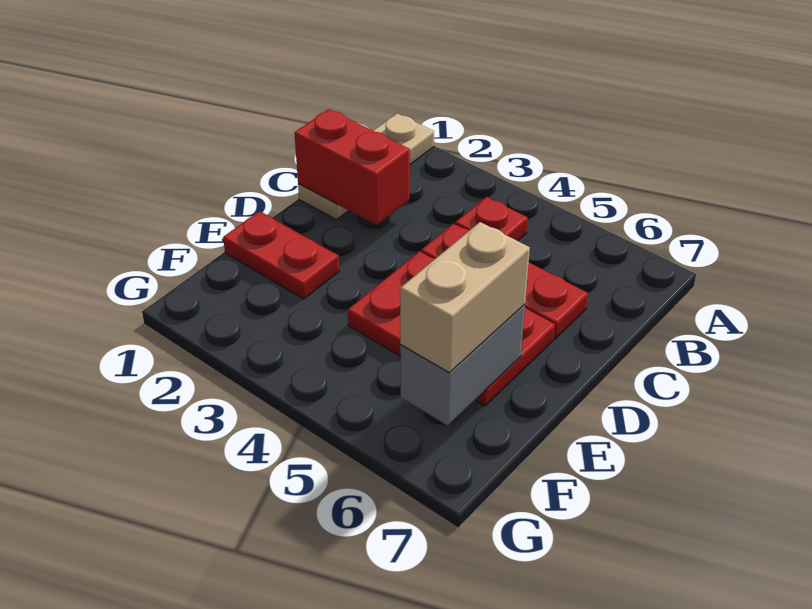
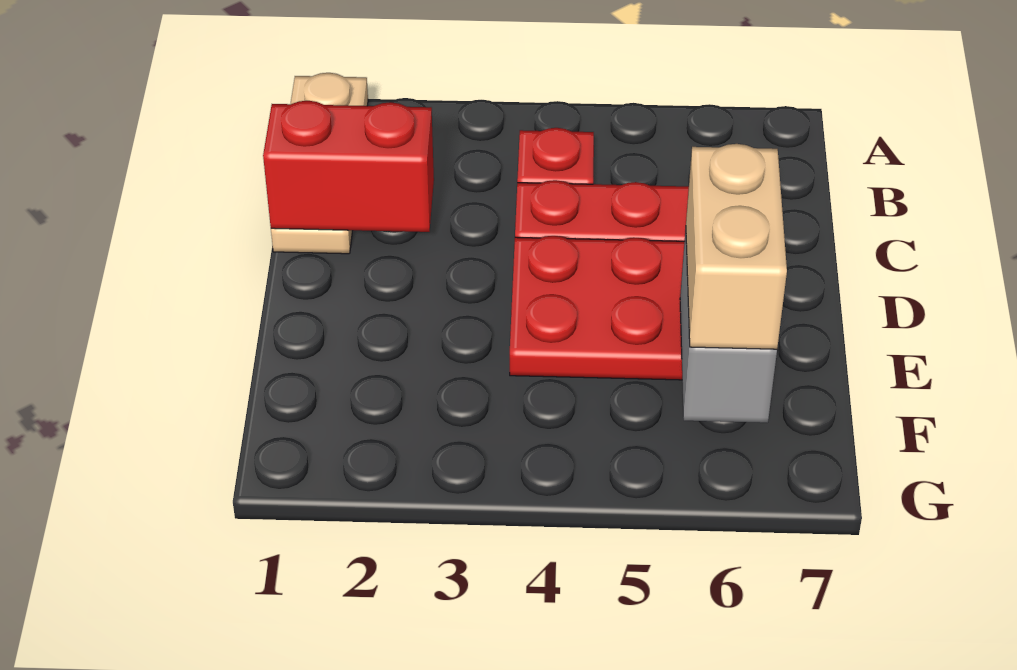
red 1x2 plate [223,211,339,299] -> none

